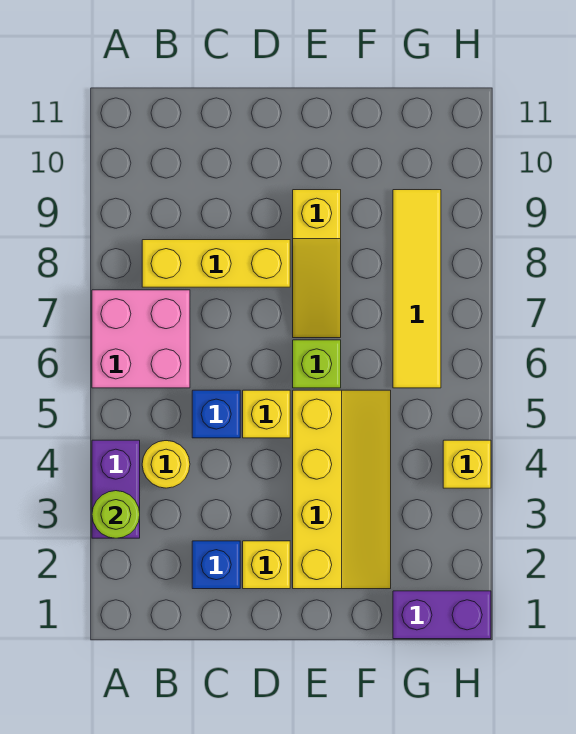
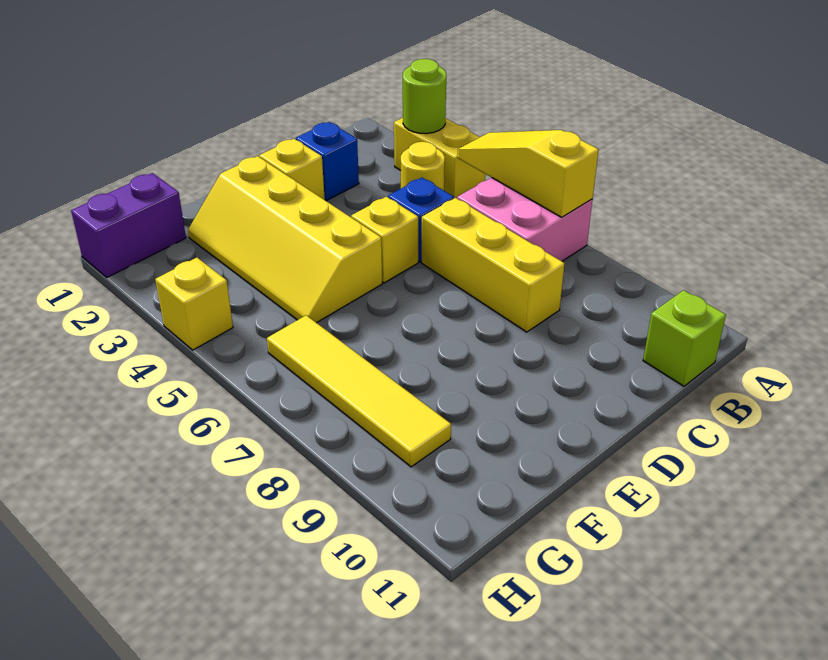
purple 1x2 brick [92,440,140,538] -> yellow 1x2 brick [394,118,485,198]
yellow 1x3 brick [142,240,290,287] -> yellow 1x3 brick turned to [421,198,565,332]
lime 1x1 brick [293,340,341,388] -> lime 1x1 brick moved to [643,290,726,386]
yellow 1x3 slope [293,190,341,338] -> yellow 1x3 slope moved to [457,130,599,217]

